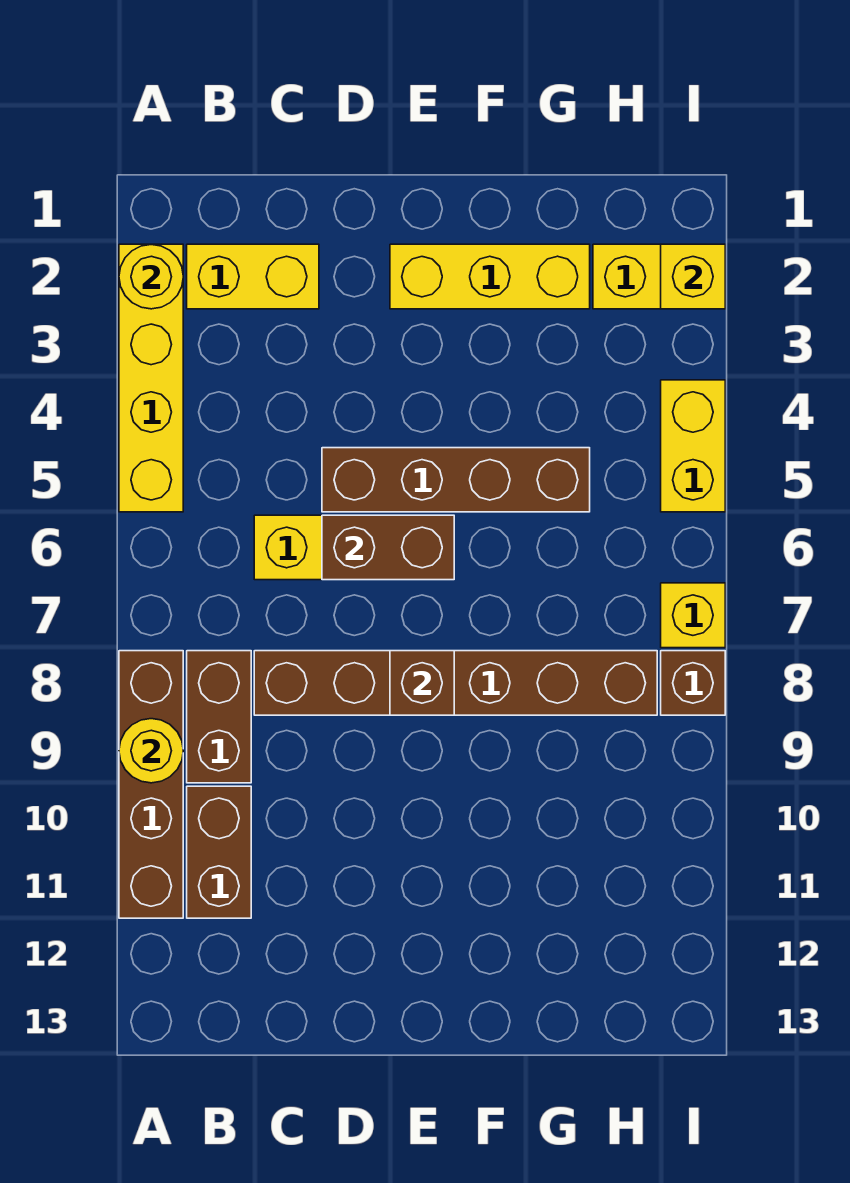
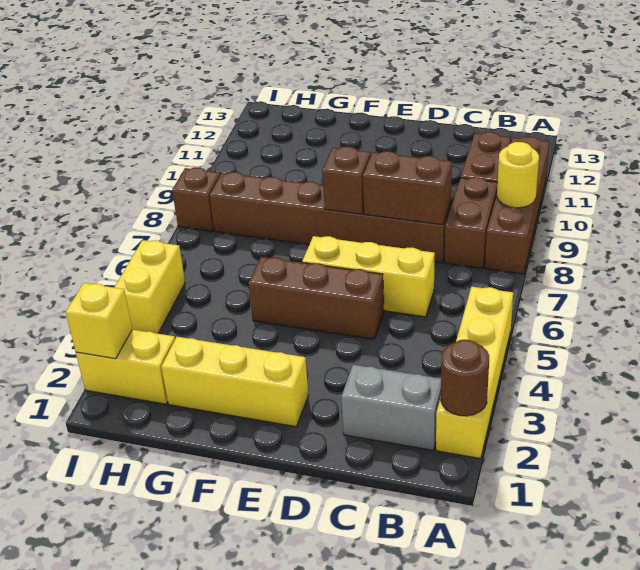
yellow 1x1 round brick [119,244,183,309] -> brown 1x1 round brick [441,340,489,416]
yellow 1x2 brick [187,244,319,309] -> grey 1x2 brick [341,365,441,450]
brown 1x4 brick [322,448,590,512] -> brown 1x3 brick [248,257,384,339]
brown 1x2 brick [322,515,454,580] -> brown 1x2 brick moved to [363,151,452,225]
yellow 1x1 brick [661,583,725,648] -> none

